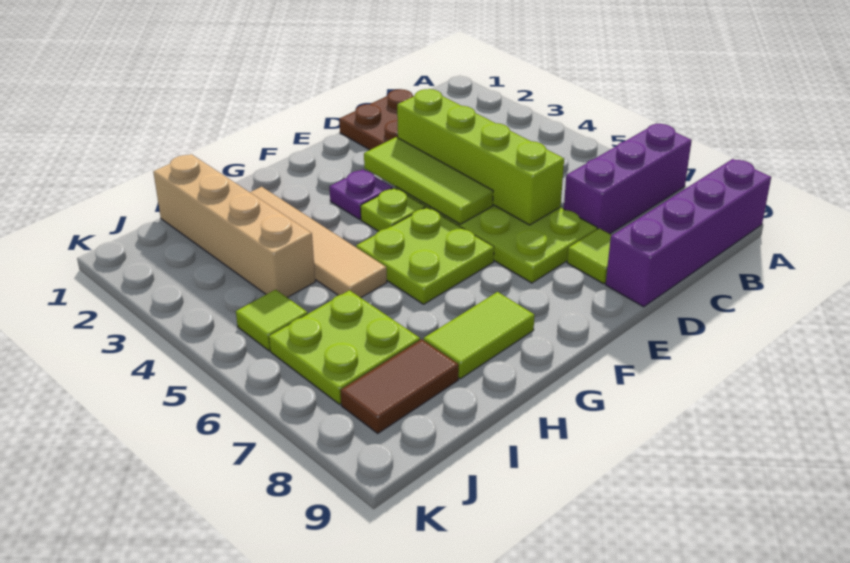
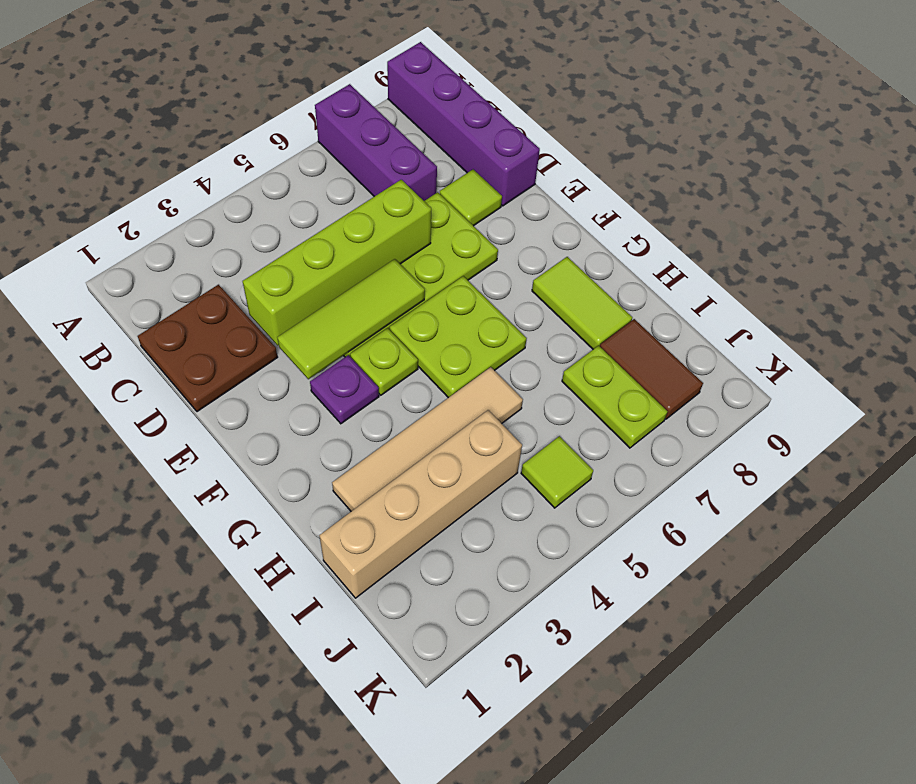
lime 2x2 plate [269,290,420,404] -> lime 1x2 plate [562,346,668,448]

